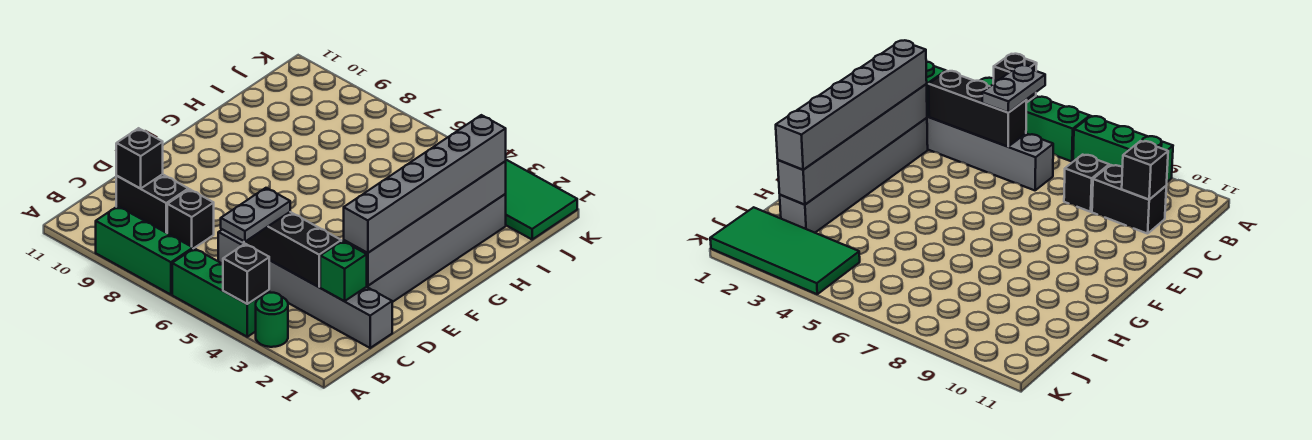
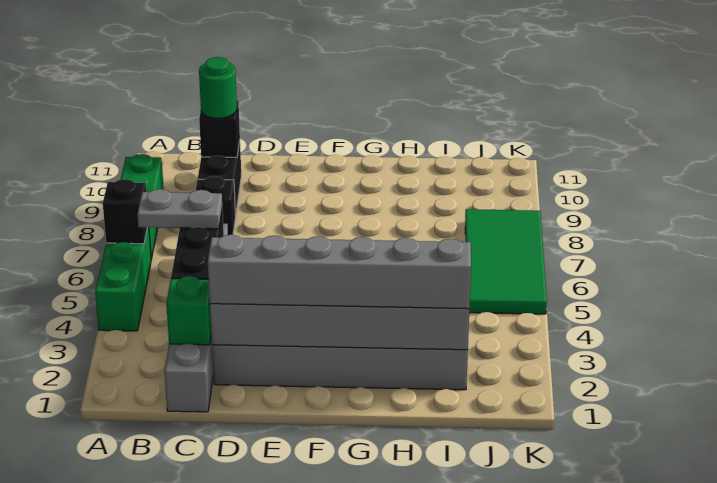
green 1x1 round brick [256,293,288,347] -> green 1x1 round brick moved to [199,57,237,119]
black 1x1 brick [223,244,269,304] -> black 1x1 brick moved to [103,179,147,244]
green 2x4 tile [506,160,577,239] -> green 2x4 tile moved to [465,209,547,314]

